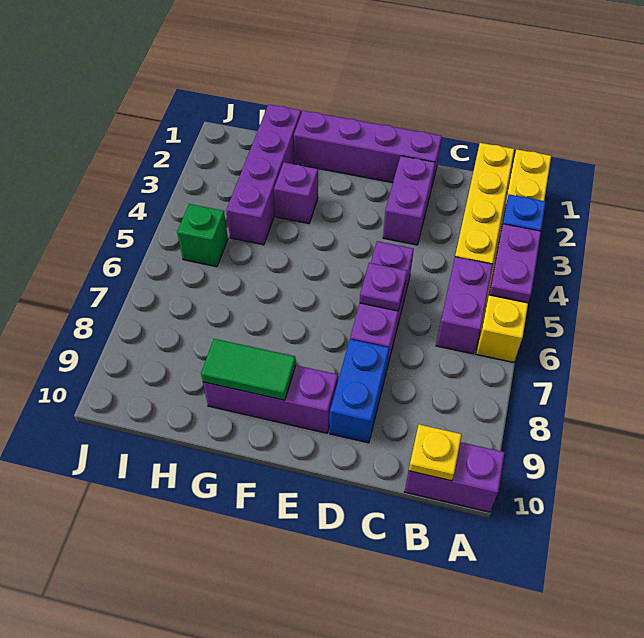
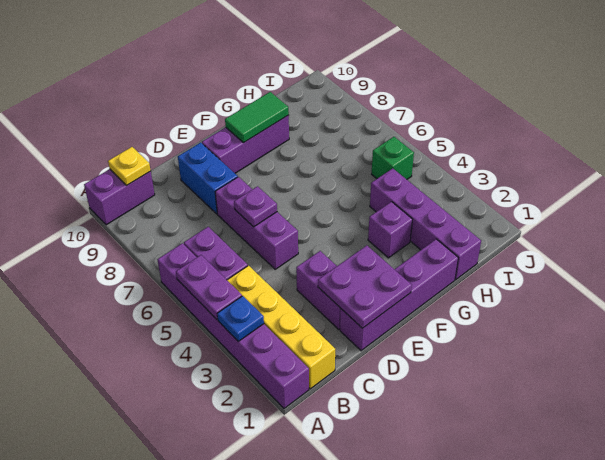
yellow 1x6 brick [476,149,551,362] -> purple 1x6 brick [158,243,309,408]
none -> purple 2x2 plate [318,245,412,328]

